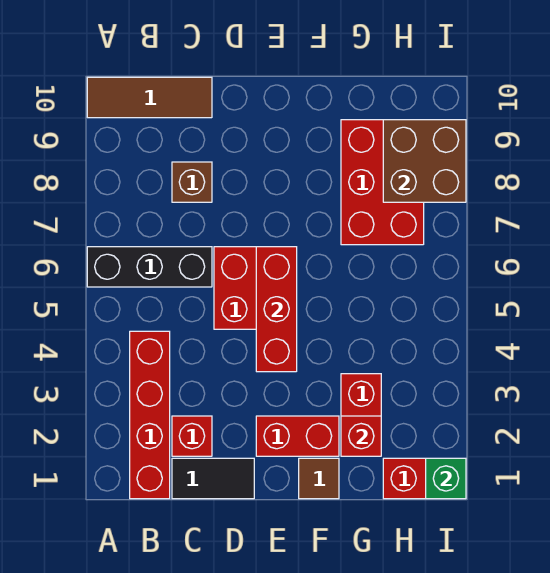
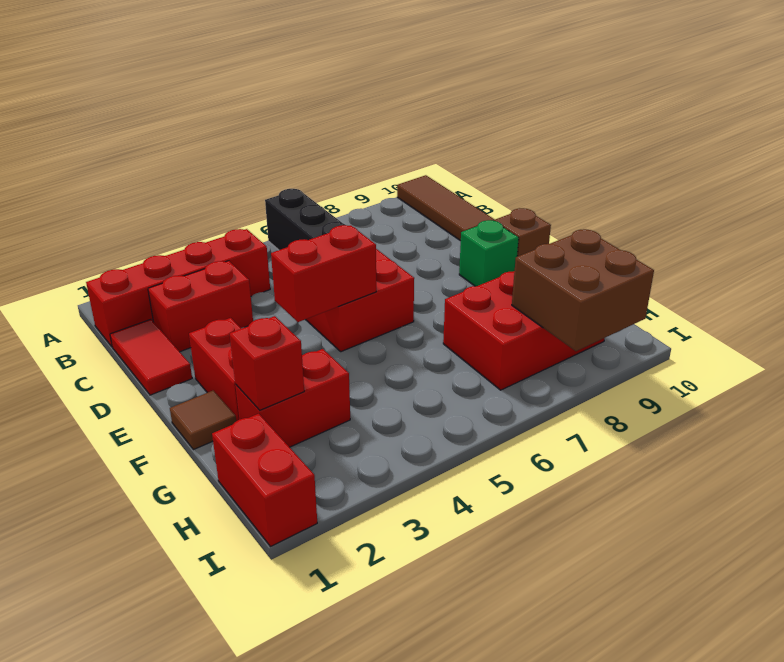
black 1x2 tile [172,458,254,499] -> red 1x2 tile [110,319,192,395]
red 1x1 brick [172,416,212,456] -> red 1x2 brick [148,261,253,352]
brown 1x1 brick [172,162,212,202] -> brown 1x1 brick moved to [494,208,551,257]
red 1x3 brick [256,247,297,372] -> red 1x2 brick [271,225,376,322]
green 1x1 brick [426,458,466,499] -> green 1x1 brick moved to [459,220,519,286]

